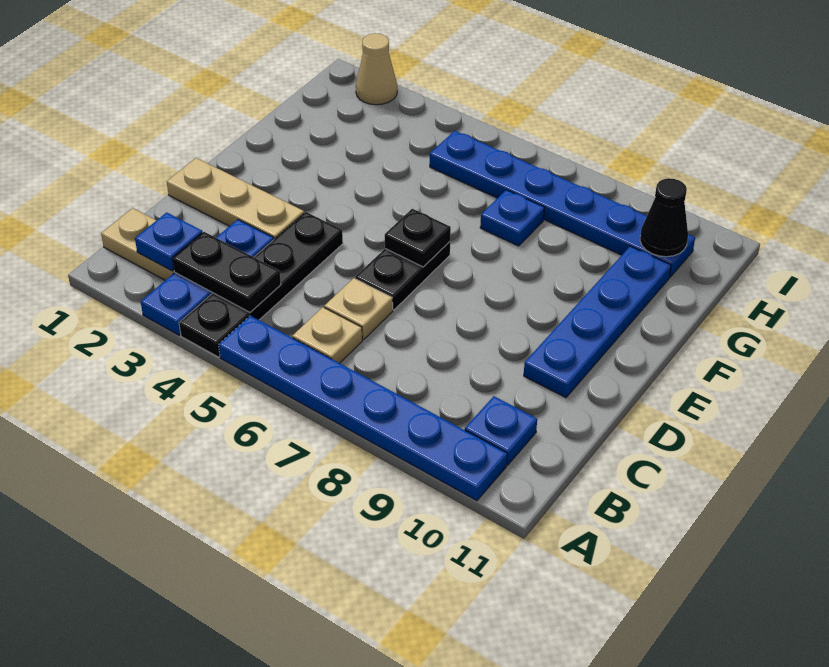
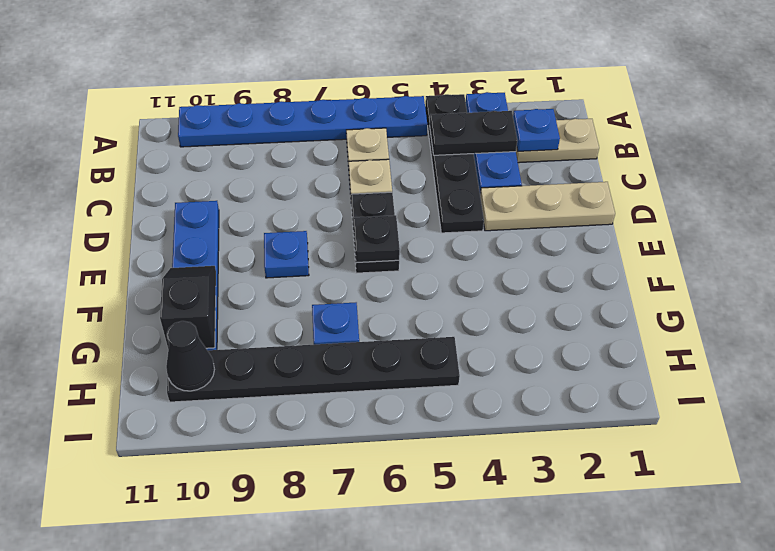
blue 1x1 plate [465,396,537,465] -> blue 1x1 plate moved to [264,231,309,278]
none -> black 1x2 slope [160,266,216,349]
blue 1x6 plate [430,131,695,277] -> black 1x6 plate [167,337,460,402]
tan 1x1 cone [356,34,397,105] -> none

